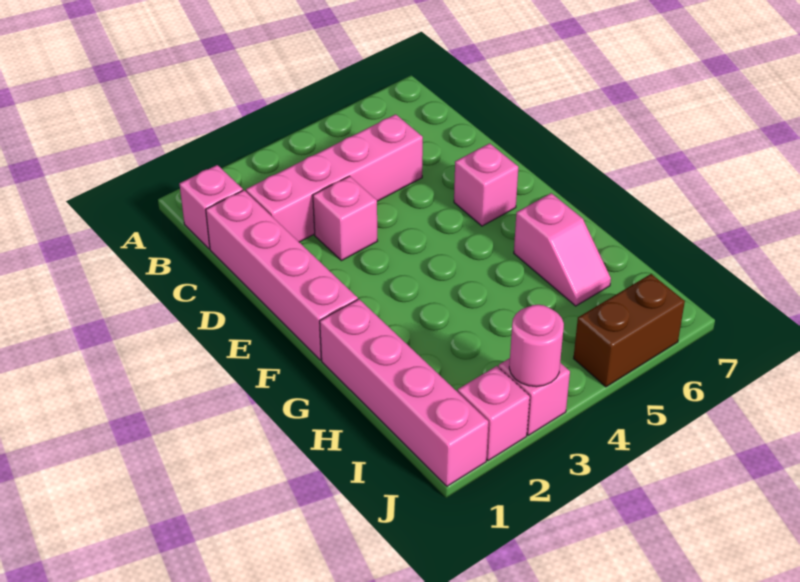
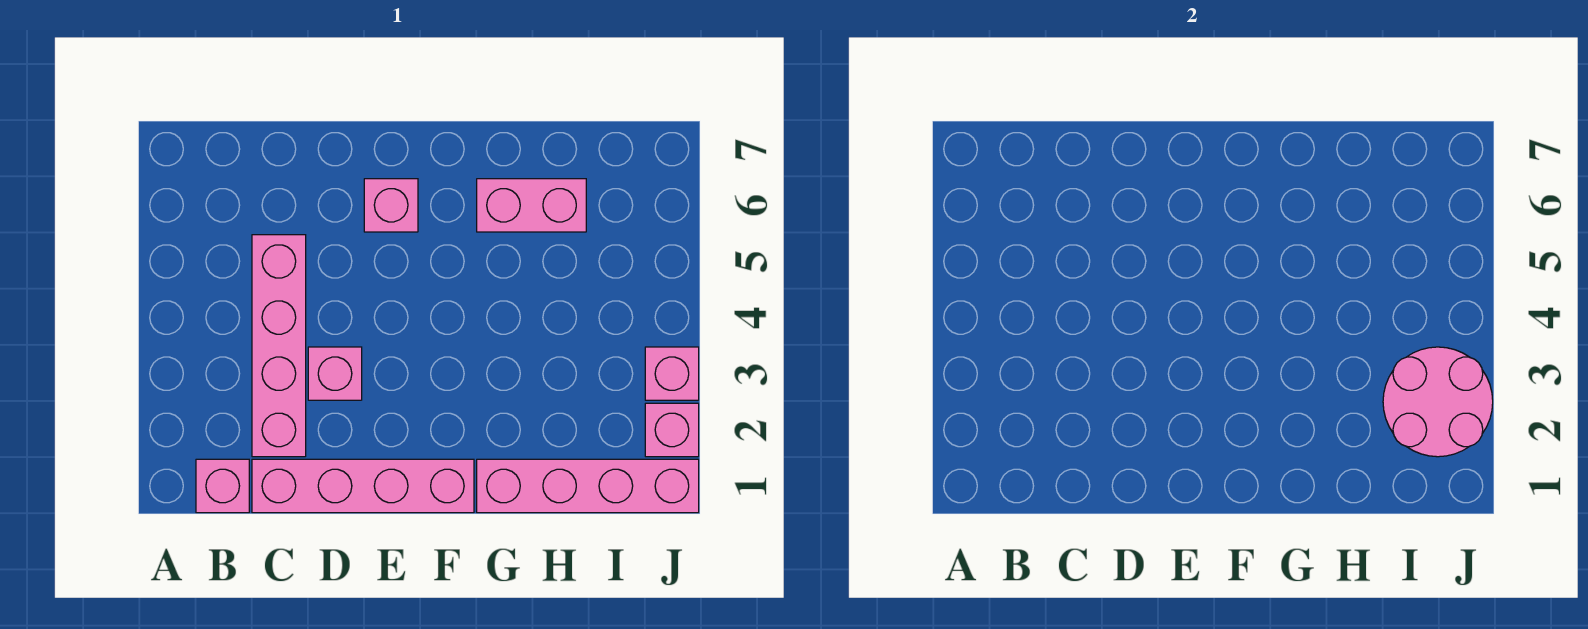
pink 1x2 slope [514,193,611,306] -> pink 1x2 brick [477,179,586,232]
pink 1x1 round brick [509,305,564,387] -> pink 2x2 round brick [1383,347,1493,457]
brown 1x2 brick [573,274,685,387] -> none

